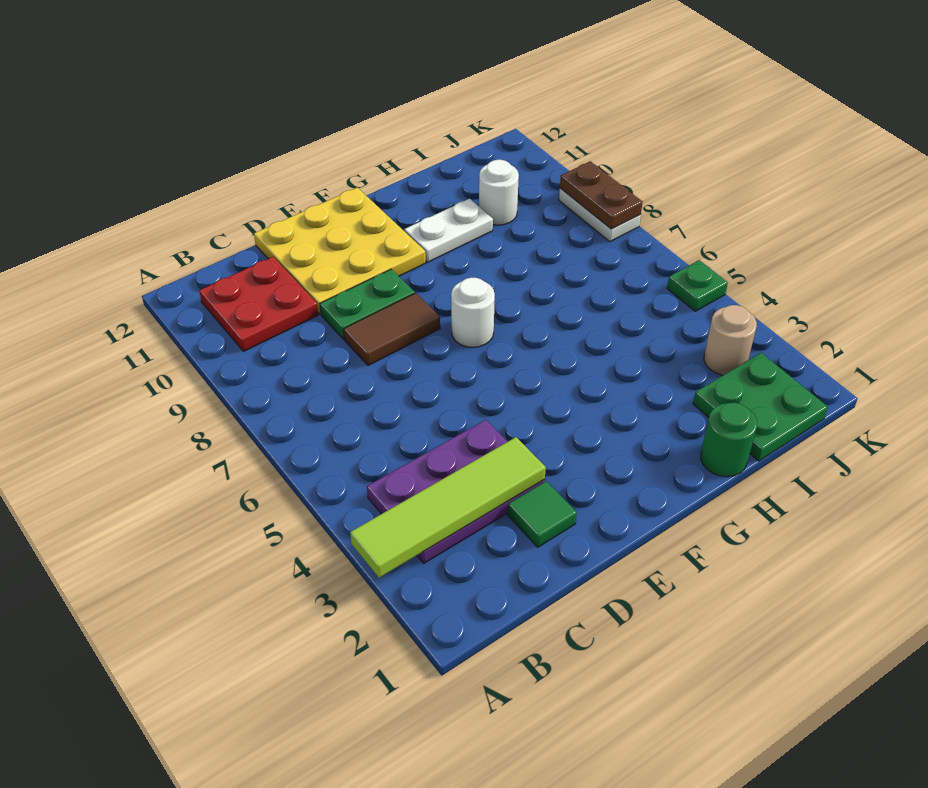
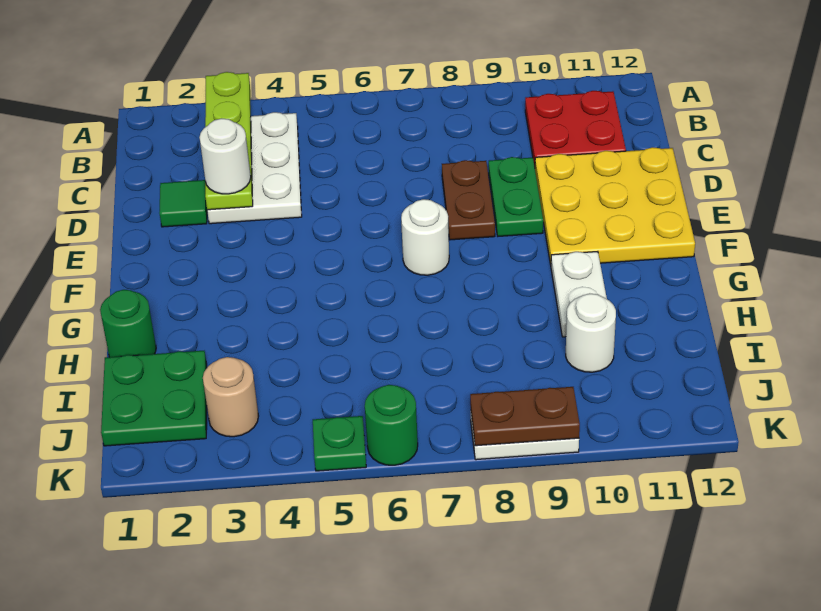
lime 1x4 tile [350,437,546,578] -> lime 1x4 plate [205,72,253,210]
purple 2x3 plate [367,420,545,563] -> white 2x3 plate [207,112,302,224]
none -> white 1x1 round brick [199,118,251,194]
brown 1x2 tile [344,293,440,366] -> brown 1x2 plate [442,160,495,240]
none -> green 1x1 round brick [365,385,418,465]

